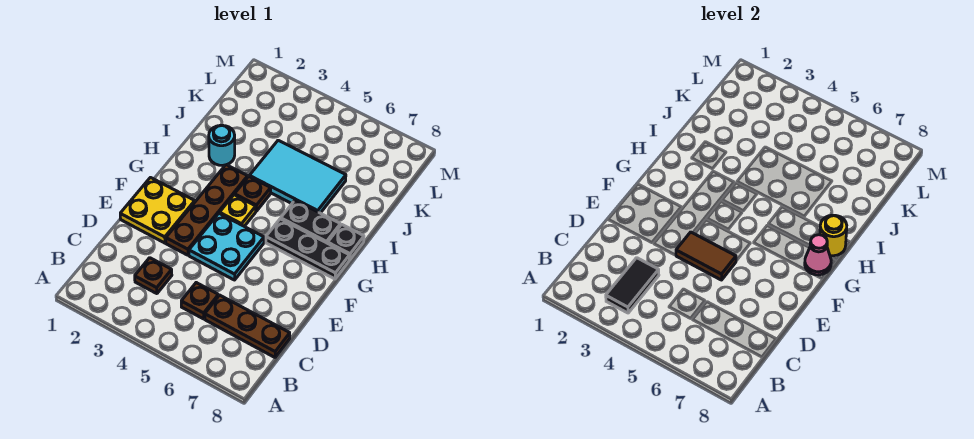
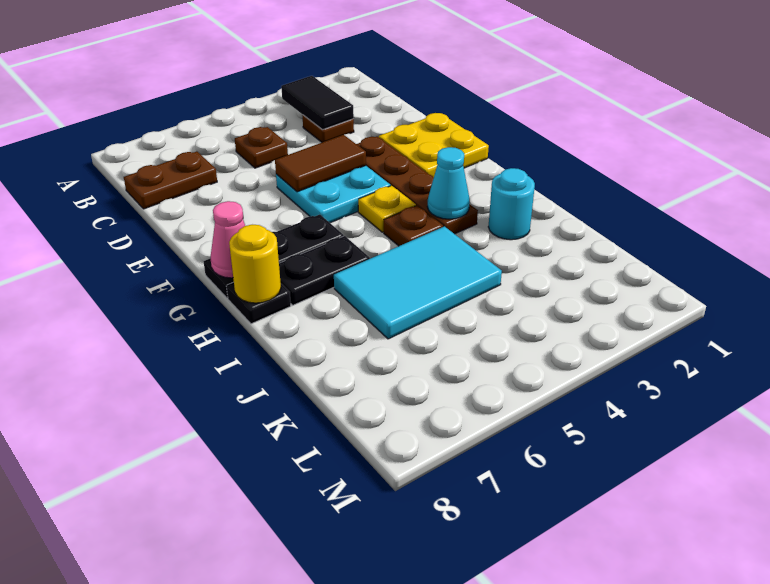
brown 1x3 plate [205,295,290,357] -> brown 1x2 plate [124,151,217,209]
none -> cyan 1x1 cone [427,147,470,219]

